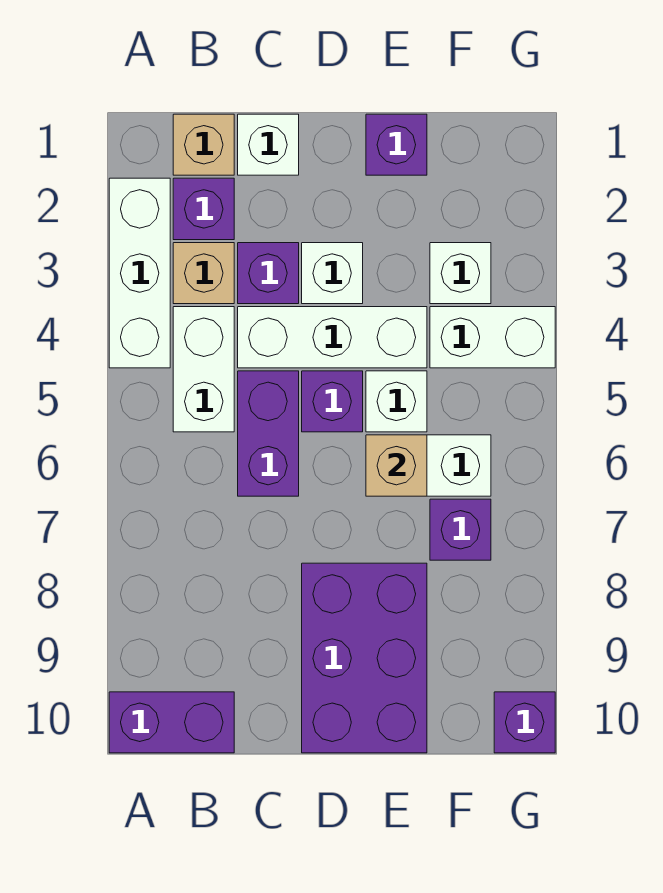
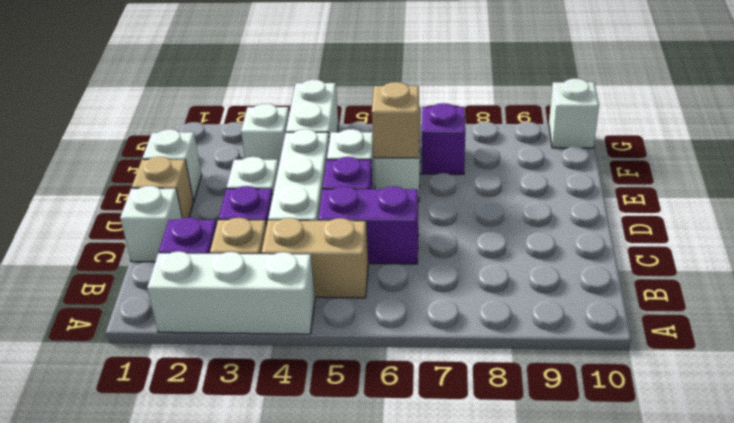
purple 1x2 brick [109,692,234,753] -> none
tan 1x1 brick [173,114,234,175] -> tan 1x1 brick moved to [132,157,194,218]
white 1x2 brick [173,307,234,432] -> tan 1x2 brick [261,218,368,298]
purple 2x3 brick [302,563,427,753] -> none
purple 1x1 brick [366,114,427,175] -> white 1x1 brick [142,129,202,201]
purple 1x1 brick [494,692,555,753] -> white 1x1 brick [549,79,599,148]

